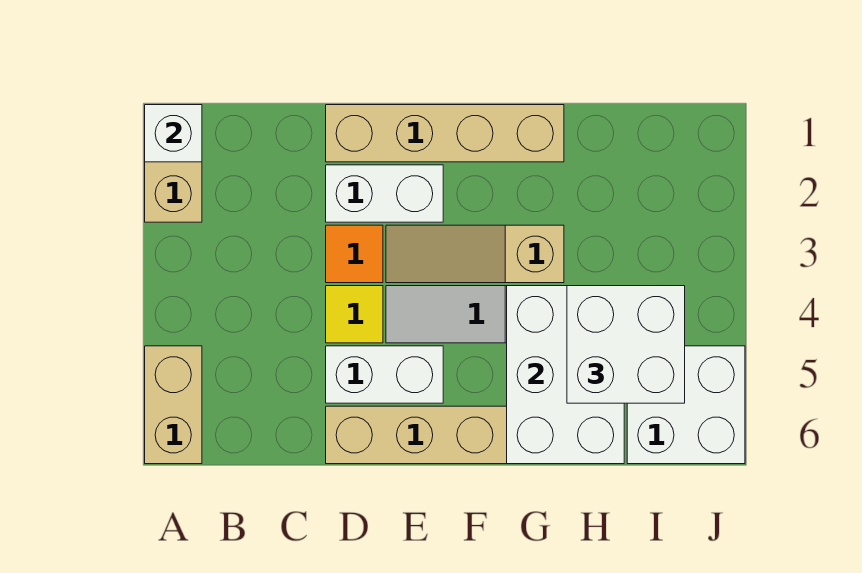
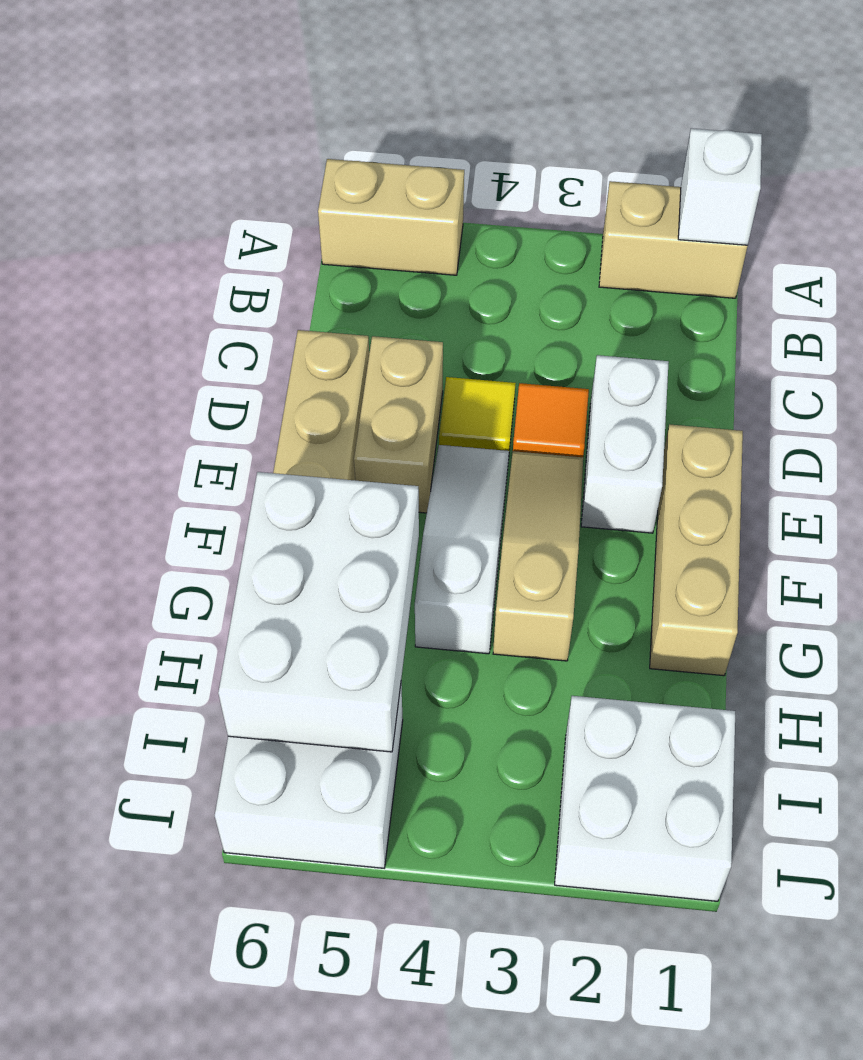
tan 1x4 brick [326,105,564,162] -> tan 1x3 brick [650,424,743,676]
white 1x2 brick [326,346,443,403] -> tan 1x2 brick [354,336,443,513]
white 2x3 brick [507,286,624,464] -> white 2x3 brick turned to [218,472,419,752]
white 2x2 brick [567,286,685,403] -> white 2x2 brick moved to [555,696,735,901]

